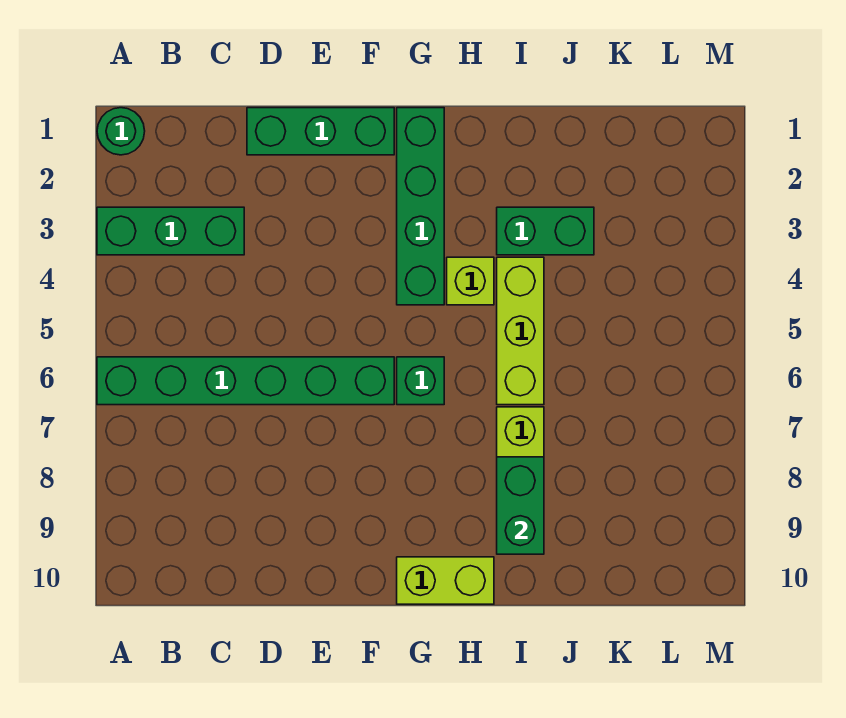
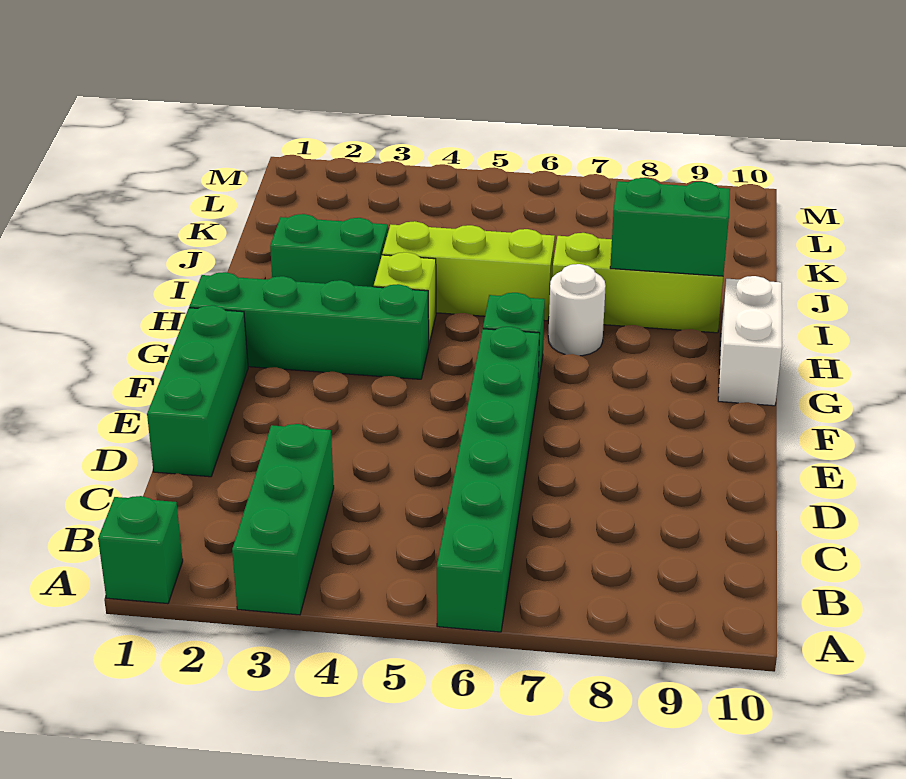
green 1x1 round brick [97,108,145,155] -> green 1x1 brick [98,496,183,604]
lime 1x2 brick [397,557,494,604] -> white 1x2 brick [718,276,782,406]
none -> white 1x1 round brick [548,264,606,356]
green 1x2 brick [497,207,594,255] -> green 1x2 brick turned to [270,214,388,287]

